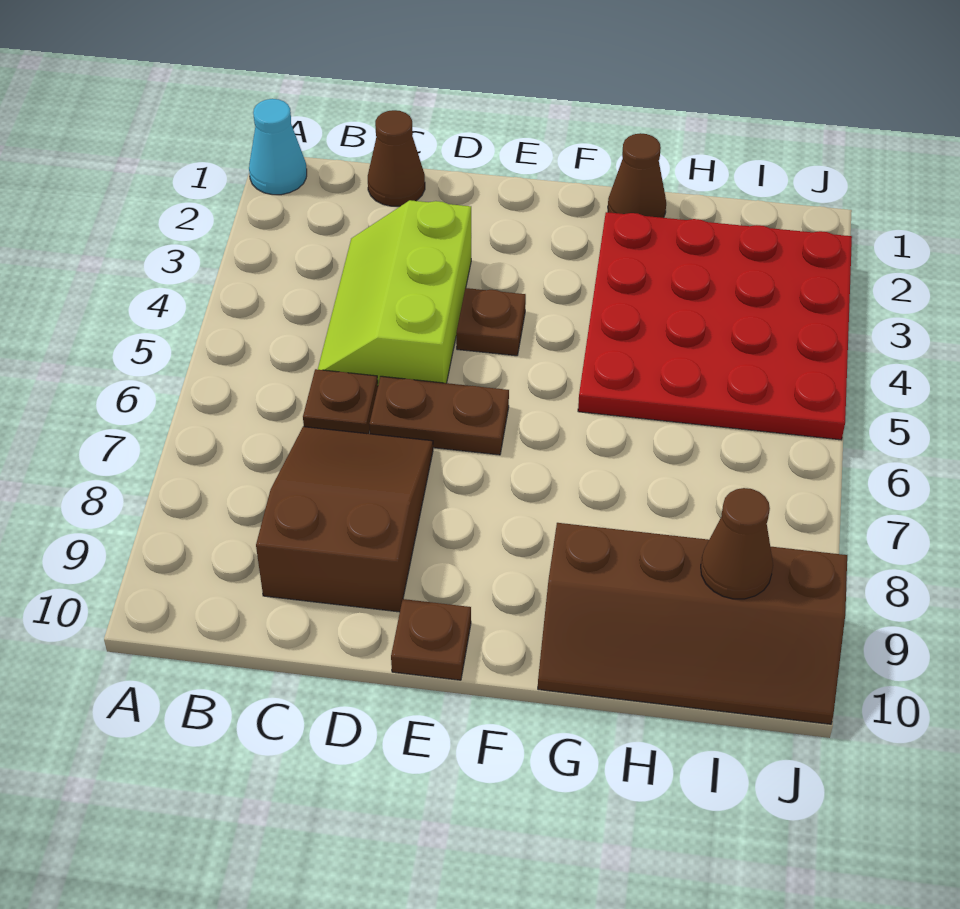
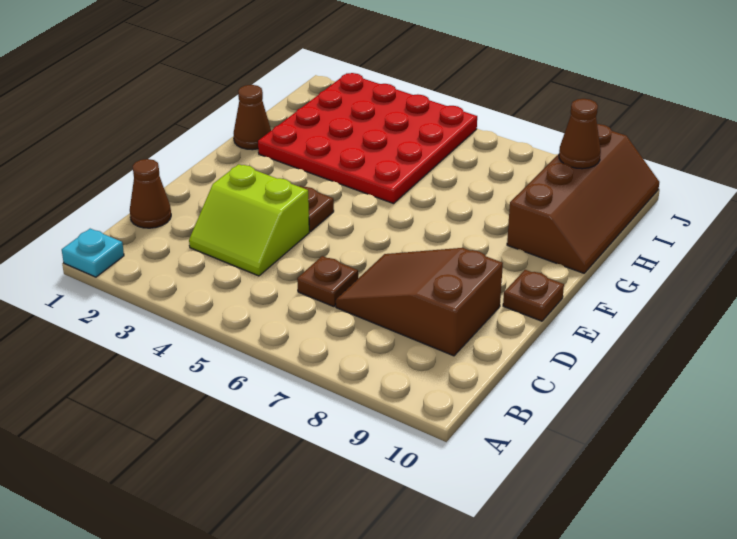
cyan 1x1 cone [249,99,307,195] -> cyan 1x1 plate [62,229,124,277]
lime 2x3 slope [318,200,471,384] -> lime 2x2 slope [189,164,309,276]
brown 1x2 plate [369,376,509,455] -> none

